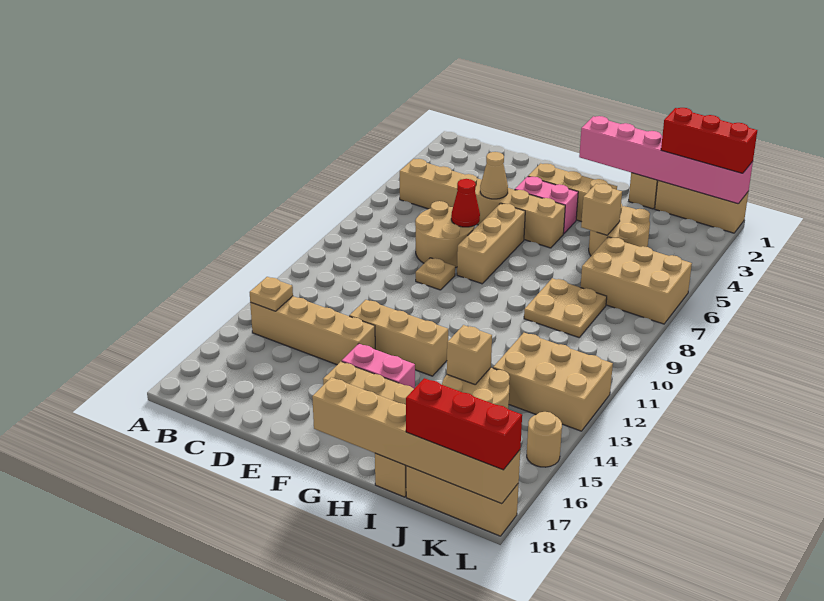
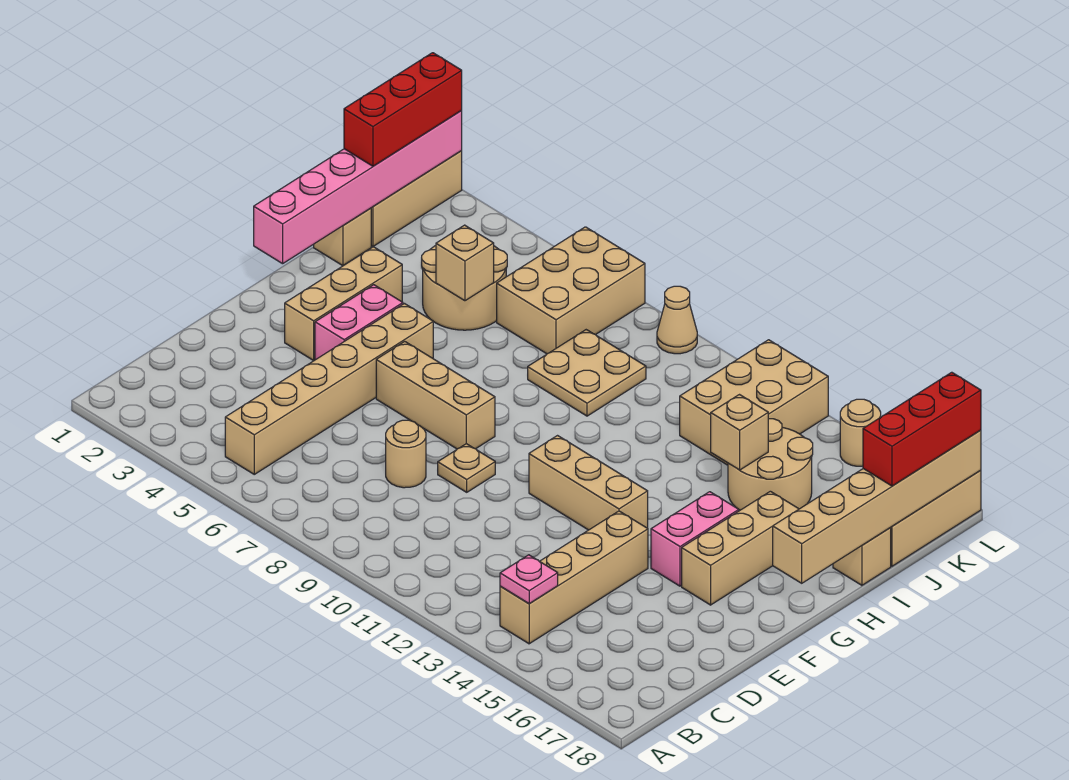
tan 1x1 plate [250,277,293,311] -> pink 1x1 plate [500,555,558,604]
tan 2x2 round brick [415,201,474,268] -> tan 1x1 round brick [386,420,426,488]
tan 1x1 cone [480,152,508,199] -> tan 1x1 cone moved to [657,286,697,354]
red 1x1 cone [451,179,480,227] -> none
tan 1x3 brick [349,300,448,376] -> tan 1x3 brick turned to [529,436,648,530]

